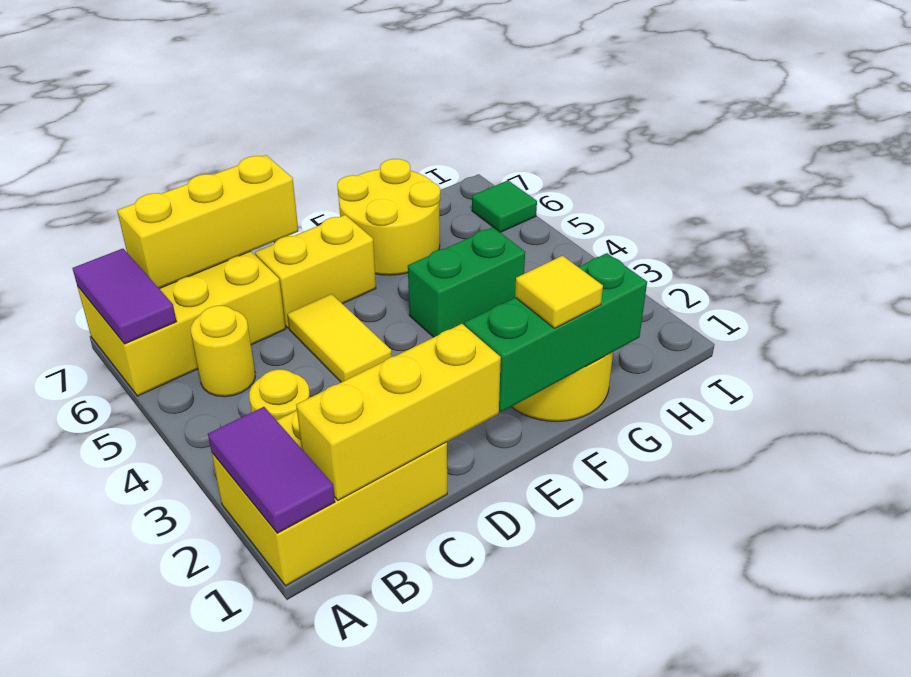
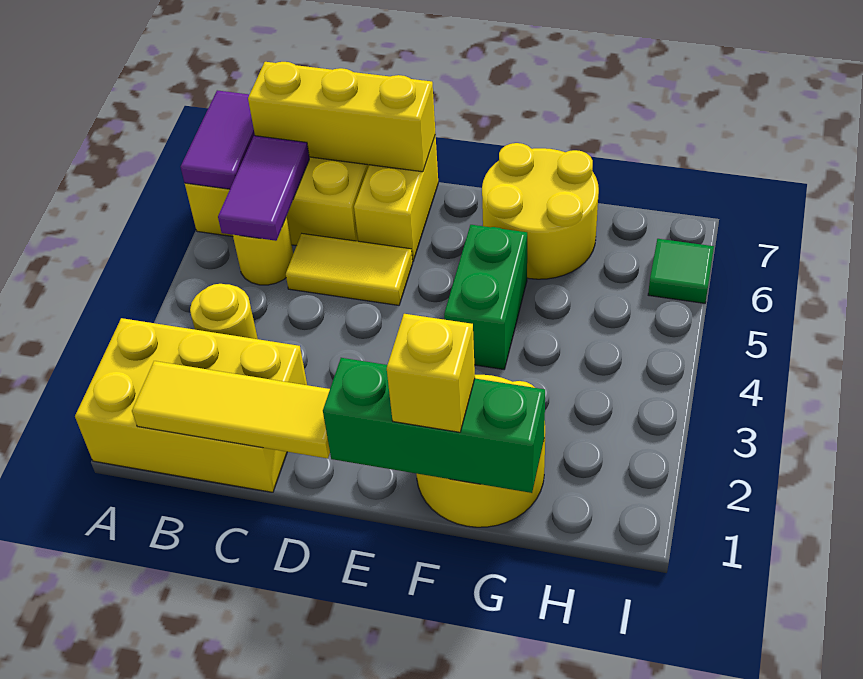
purple 1x2 tile [208,407,335,533] -> purple 1x2 tile moved to [218,136,309,241]
yellow 1x3 brick [296,324,501,500] -> yellow 1x3 tile [132,361,330,459]
yellow 1x2 tile [287,294,392,382] -> yellow 1x2 tile turned to [286,234,413,305]
yellow 1x2 brick [255,215,376,328] -> yellow 1x2 brick turned to [354,135,438,262]
yellow 1x1 tile [515,256,603,328] -> yellow 1x1 brick [387,314,475,432]
green 1x2 brick [408,227,525,337] -> green 1x2 brick turned to [444,225,527,369]

